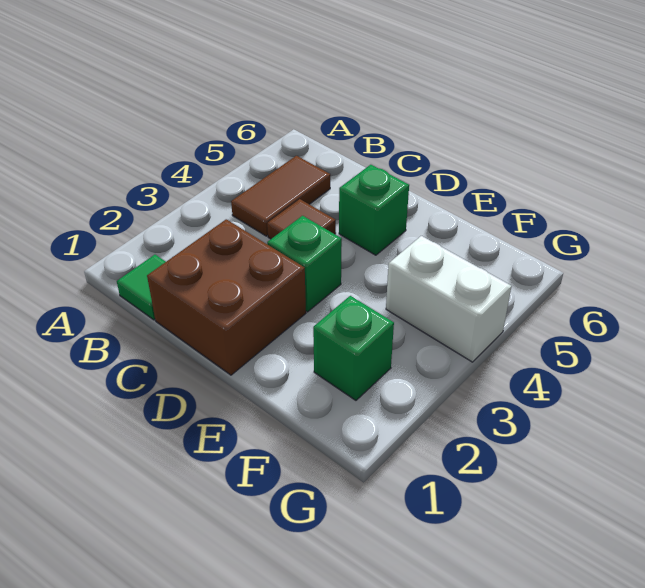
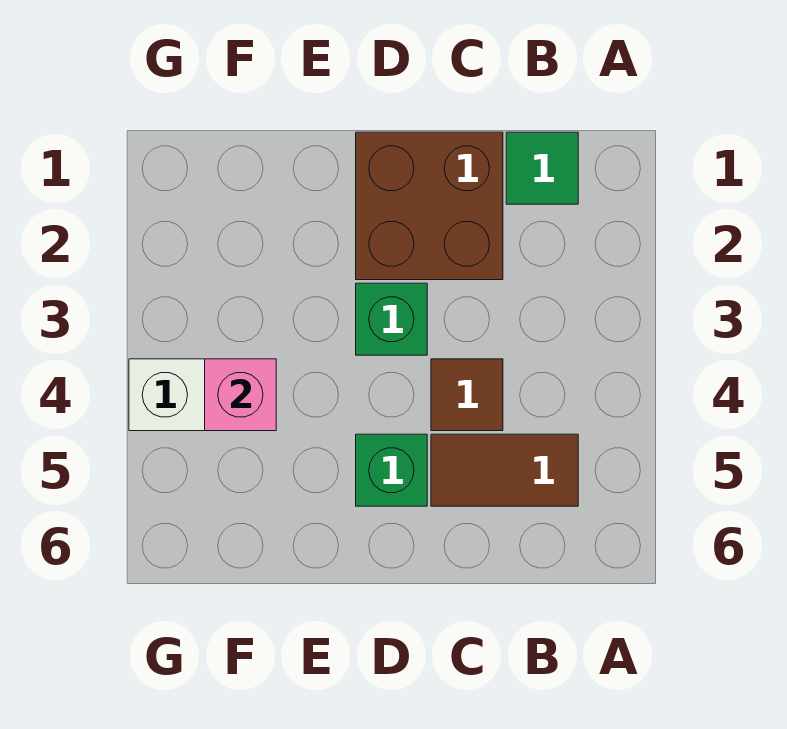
brown 1x2 tile [231,156,330,236] -> brown 1x2 tile turned to [431,434,578,506]
green 1x1 brick [313,296,394,400] -> none
none -> pink 1x1 brick [205,359,276,431]

